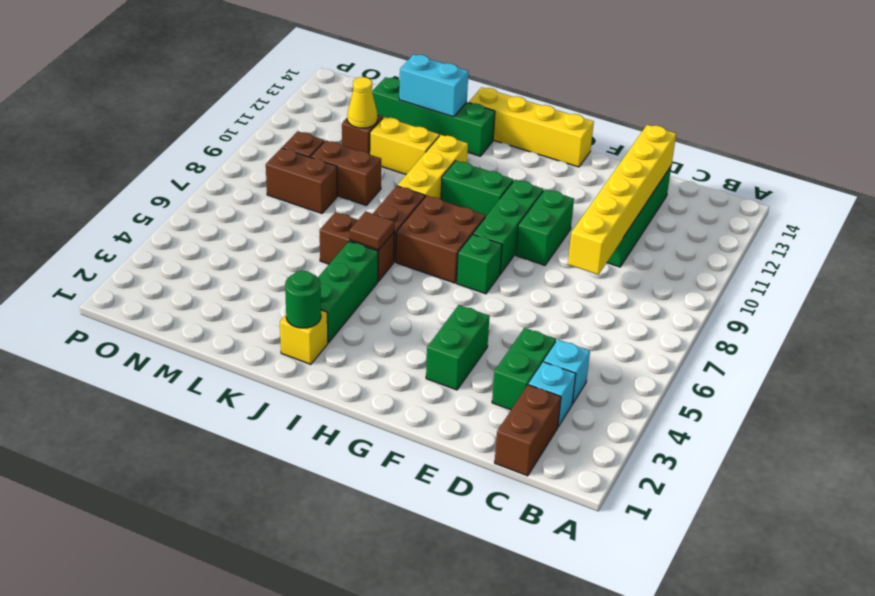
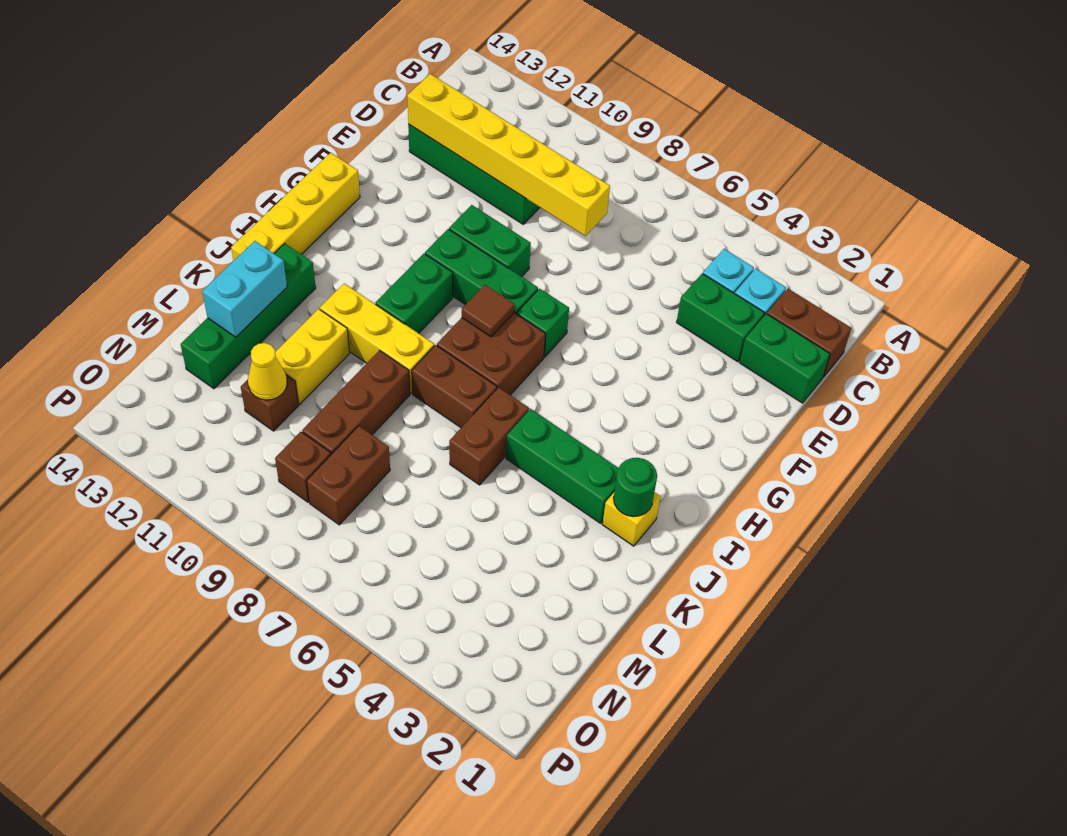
green 1x2 brick [426,305,490,390] -> green 1x2 brick moved to [740,314,830,403]
brown 1x1 tile [350,211,394,250] -> brown 1x1 tile moved to [462,285,515,337]
brown 1x2 brick [311,141,381,206] -> brown 1x3 brick [302,351,410,454]

